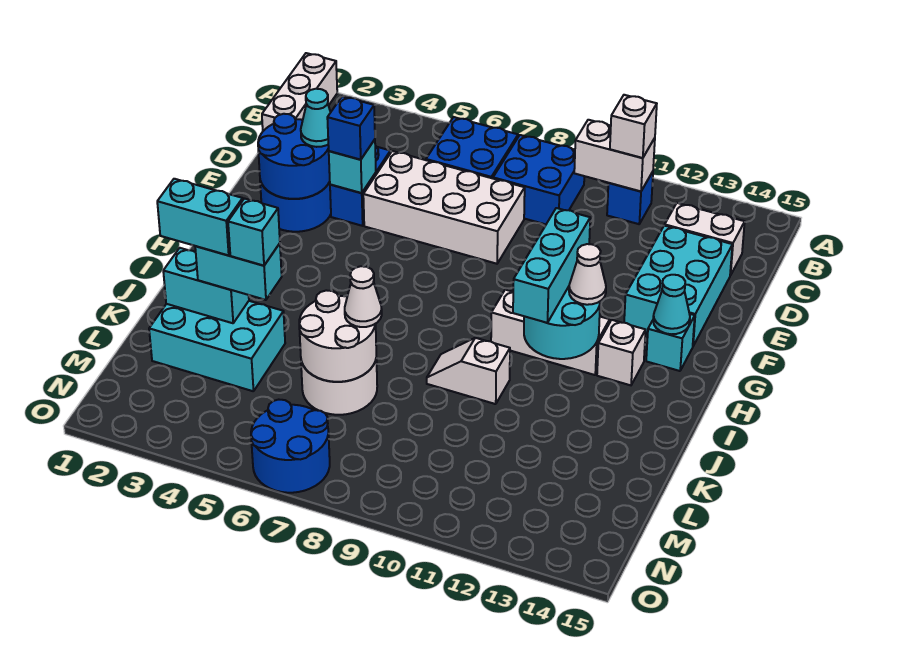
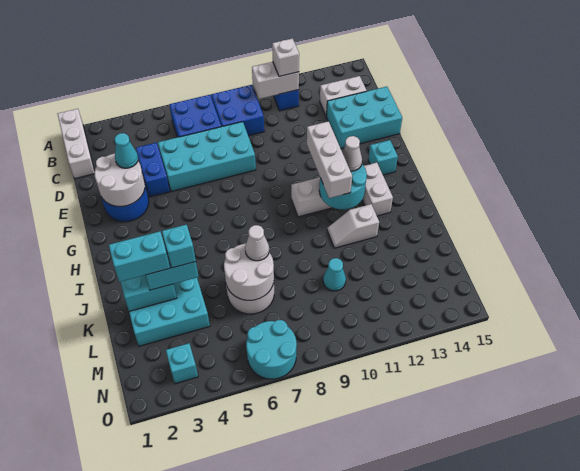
white 2x4 brick [363,151,525,264] -> cyan 2x4 brick [158,122,256,192]
cyan 2x3 brick [624,225,732,346] -> cyan 2x3 brick turned to [326,87,402,148]
blue 2x2 round brick [258,114,330,199] -> white 2x2 round brick [95,154,145,206]
cyan 1x1 brick [329,140,376,193] -> cyan 1x1 brick moved to [166,343,198,384]
blue 1x1 brick [327,96,375,160] -> none
cyan 1x3 brick [513,208,590,323] -> white 1x3 brick [307,121,352,198]
cyan 1x1 cone [653,275,690,334] -> cyan 1x1 cone moved to [323,258,346,291]
white 1x1 brick [597,320,646,385] -> white 1x2 brick [362,163,393,216]
white 1x2 slope [427,338,510,404] -> white 1x2 slope moved to [327,204,379,248]
blue 2x2 round brick [251,400,330,493] -> cyan 2x2 round brick [246,320,297,379]

